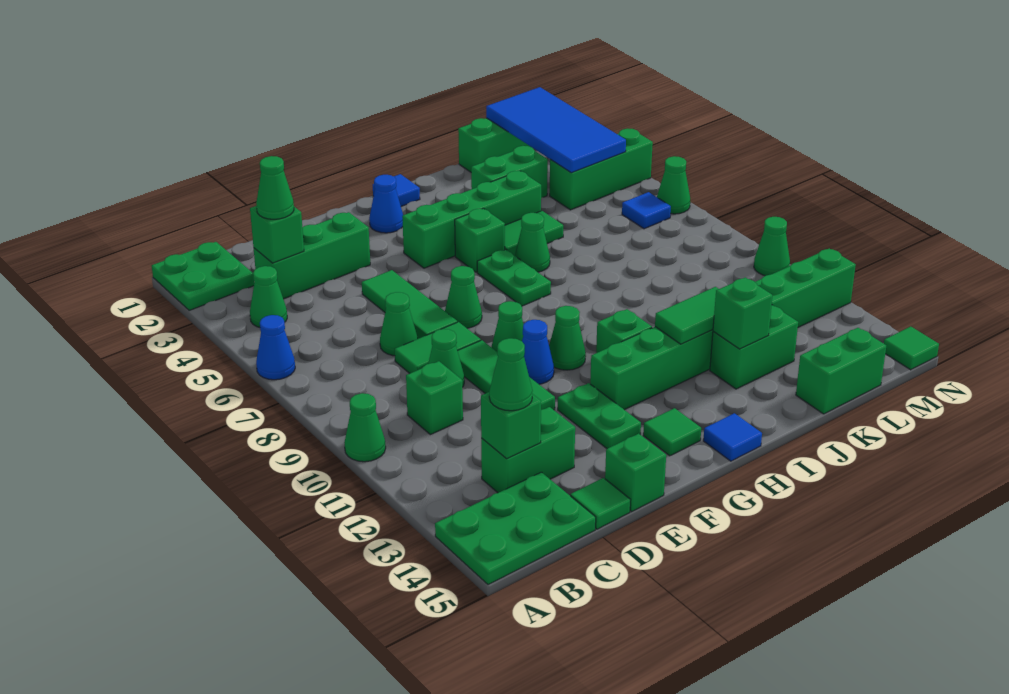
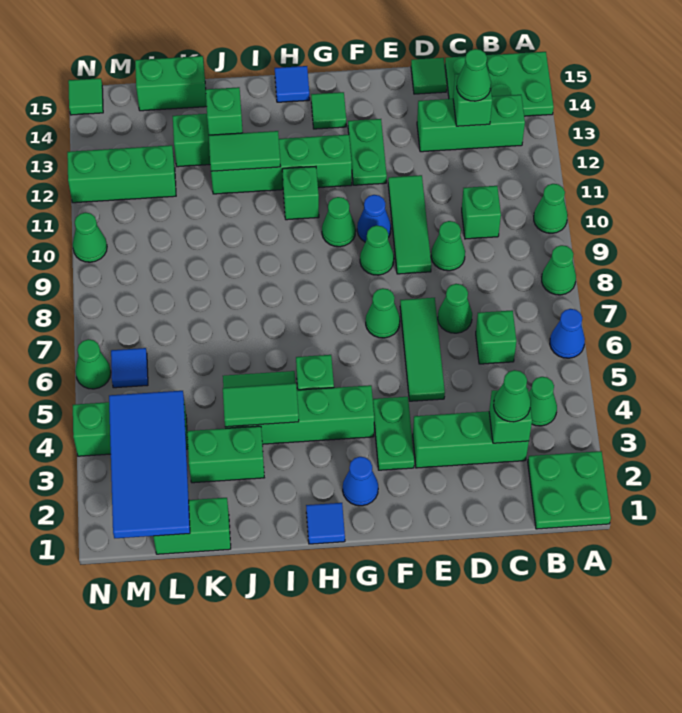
green 1x2 brick [481,407,575,493] -> green 1x3 brick [417,95,525,152]
green 1x2 tile [395,322,481,373] -> green 1x2 tile moved to [223,383,299,427]
green 1x1 brick [605,434,666,512] -> green 1x1 brick moved to [476,311,516,364]
green 1x2 plate [477,250,551,306] -> green 1x2 plate moved to [373,397,414,470]
green 1x1 cone [515,213,550,272] -> green 1x1 cone moved to [542,245,576,295]

